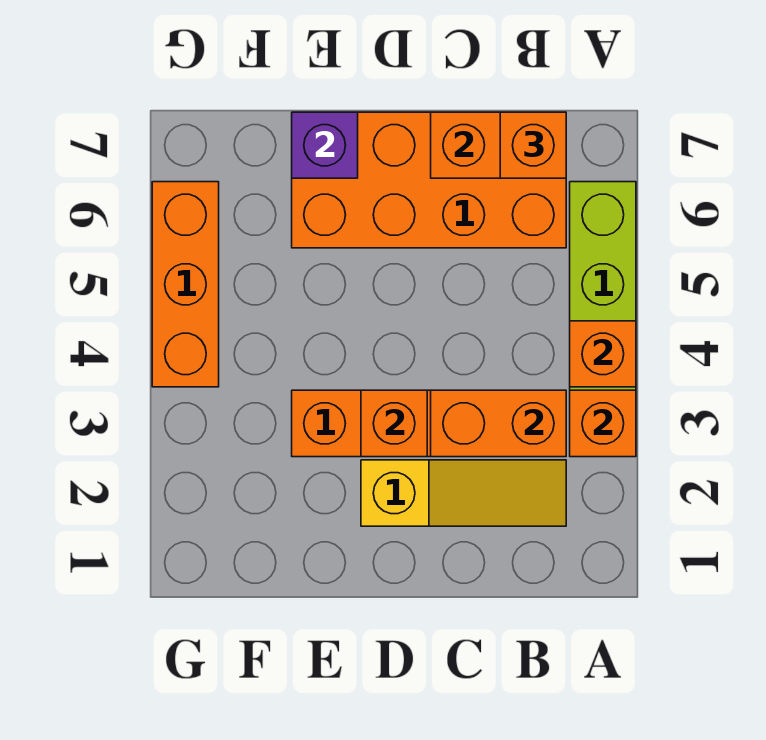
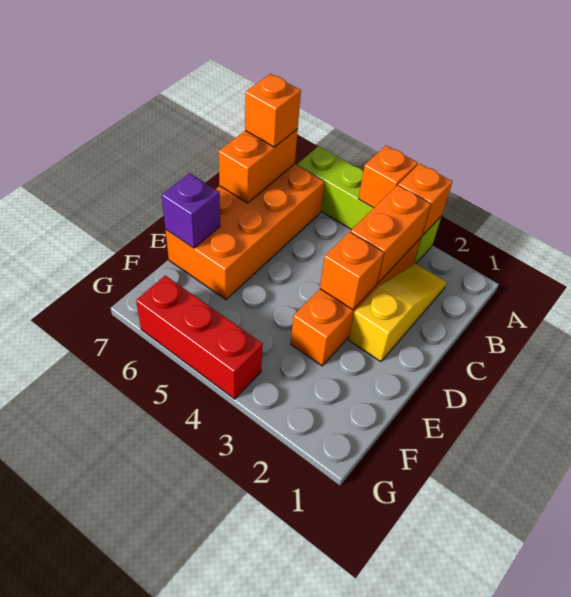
orange 1x3 brick [152,182,219,387] -> red 1x3 brick [136,276,263,399]

